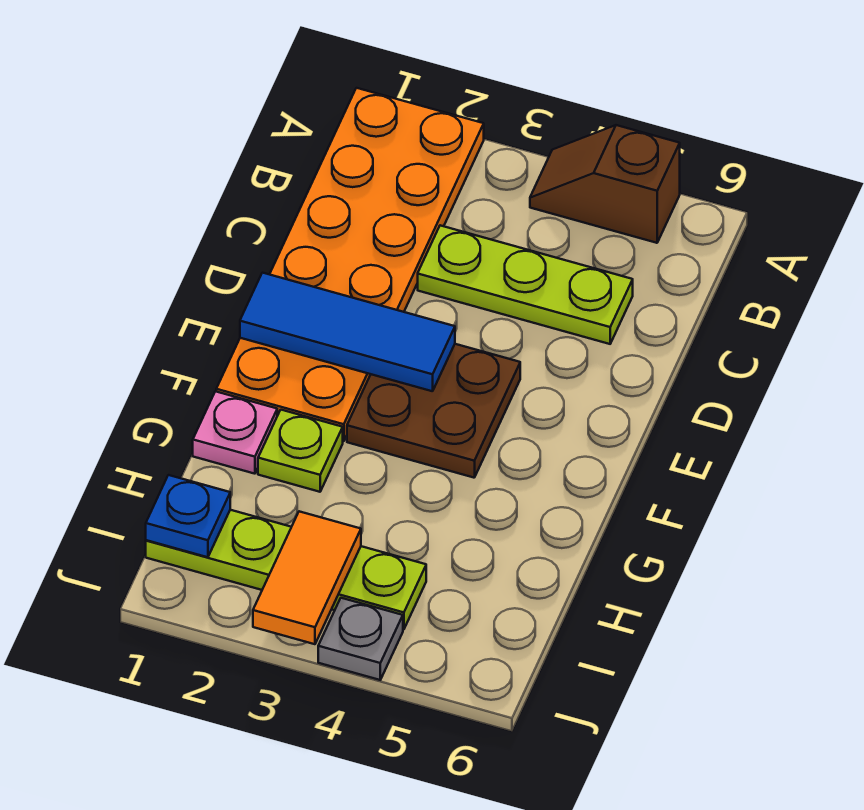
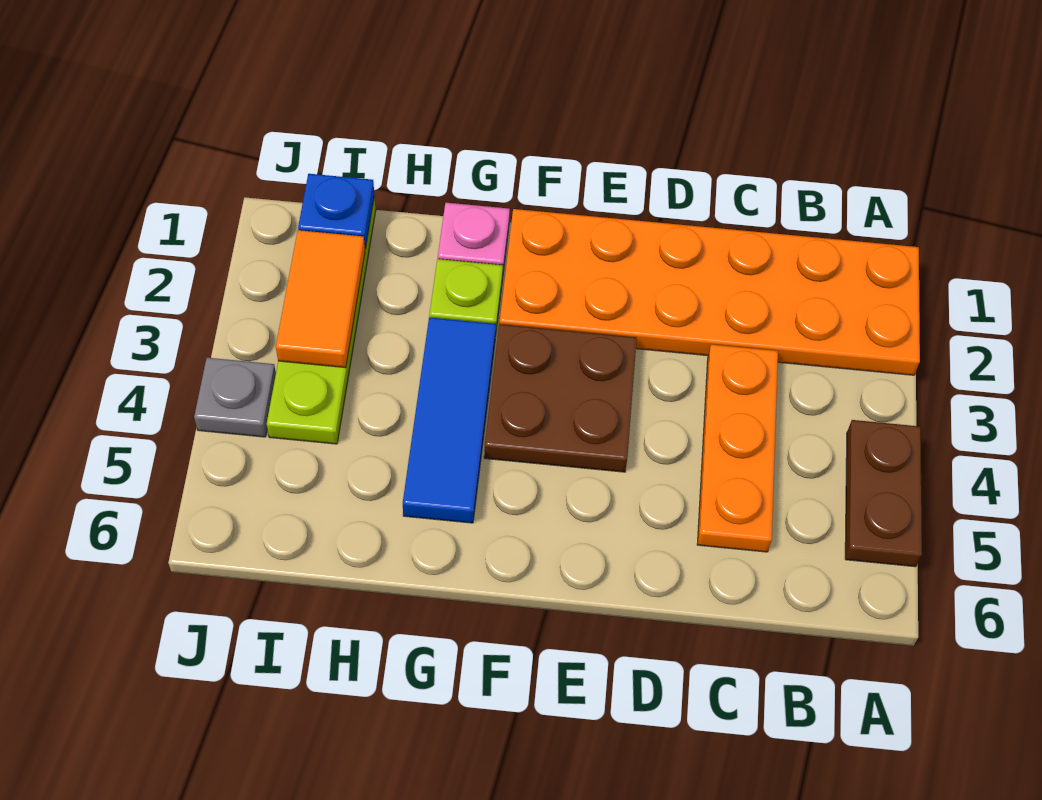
brown 1x2 slope [530,125,680,243] -> brown 1x2 plate [845,420,922,567]
lime 1x3 plate [418,225,633,344] -> orange 1x3 plate [697,344,778,552]
blue 1x3 tile [240,273,455,391] -> blue 1x3 tile moved to [403,317,496,523]
orange 1x2 tile [253,511,361,644] -> orange 1x2 tile turned to [276,230,365,368]

